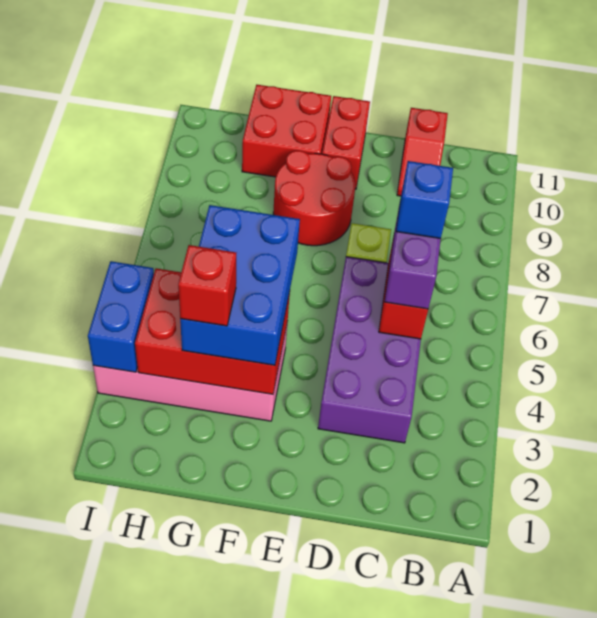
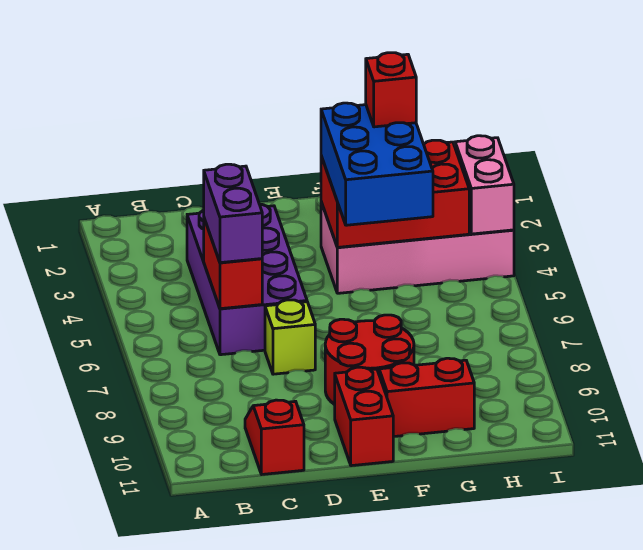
blue 1x1 brick [396,161,453,239] -> none
red 2x2 brick [242,85,331,177] -> red 1x2 brick [379,358,474,437]
blue 1x2 brick [88,261,154,372] -> pink 1x2 brick [455,136,514,234]

